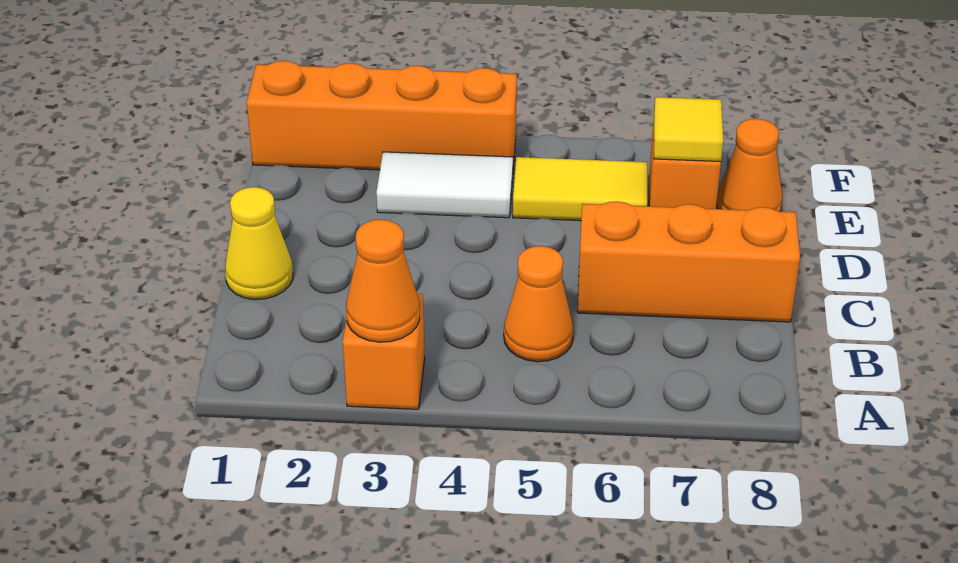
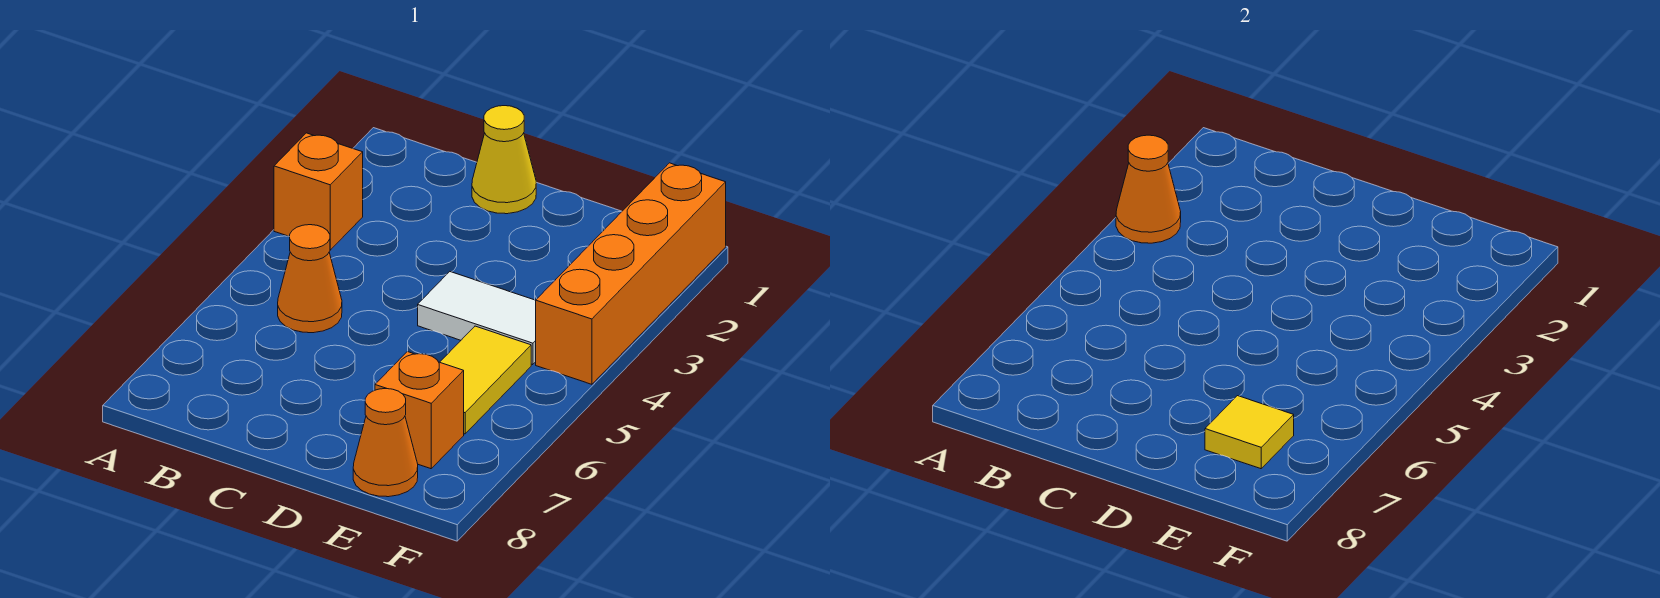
orange 1x3 brick [578,201,800,322] -> none
white 1x2 tile [376,152,513,218] -> white 1x2 tile turned to [418,272,536,365]

